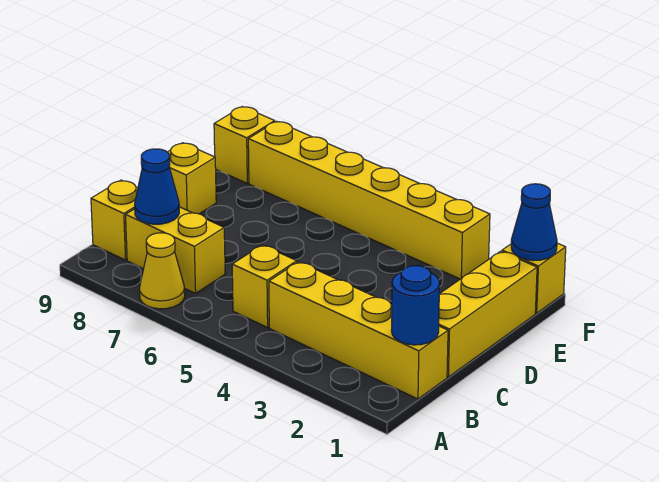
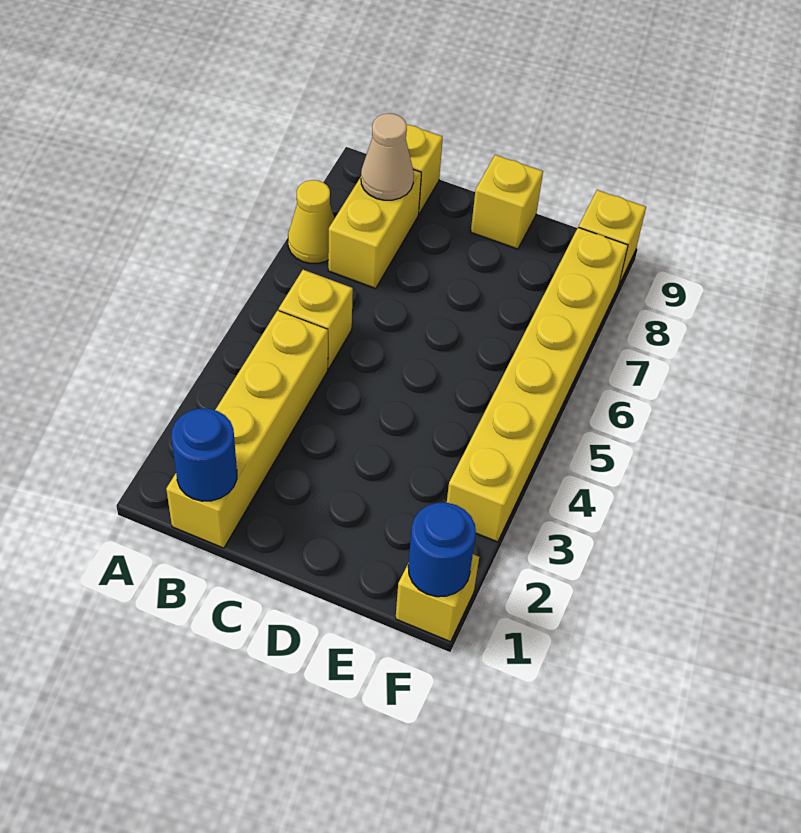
blue 1x1 cone [135,149,179,224] -> tan 1x1 cone [361,113,414,200]
yellow 1x3 brick [439,251,537,377] -> none
blue 1x1 cone [511,184,557,261] -> blue 1x1 round brick [408,503,476,597]

